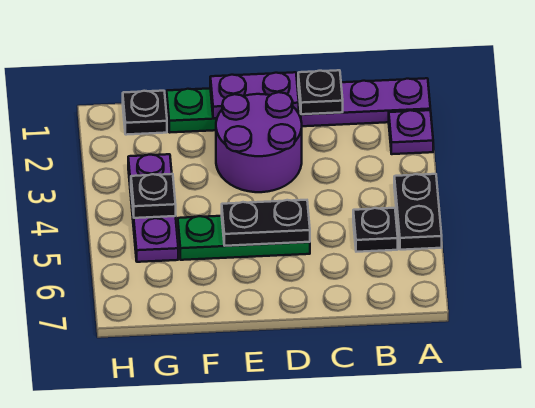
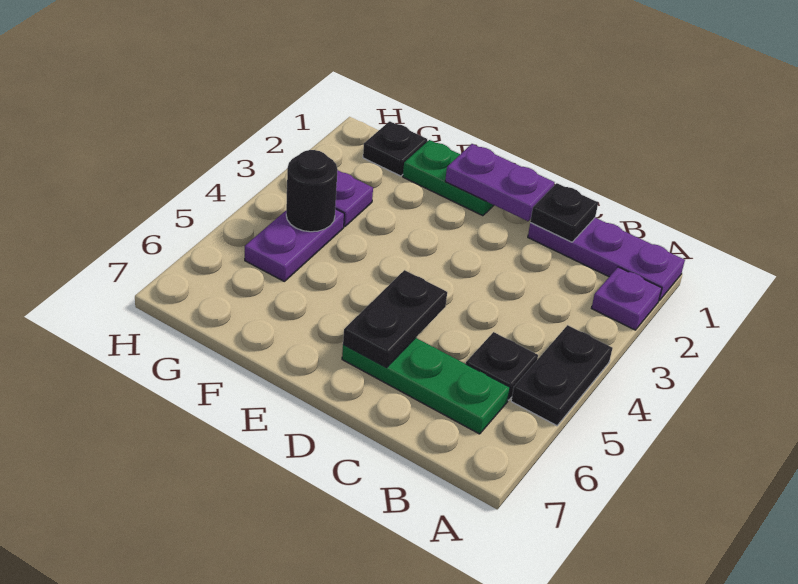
purple 2x2 round brick [216,92,302,192] -> none
green 1x3 plate [178,216,310,260] -> green 1x3 plate moved to [342,338,510,434]
black 1x2 plate [222,200,310,246] -> black 1x2 plate turned to [343,270,447,367]
black 1x1 plate [131,174,176,218] -> black 1x1 round brick [286,150,338,232]

